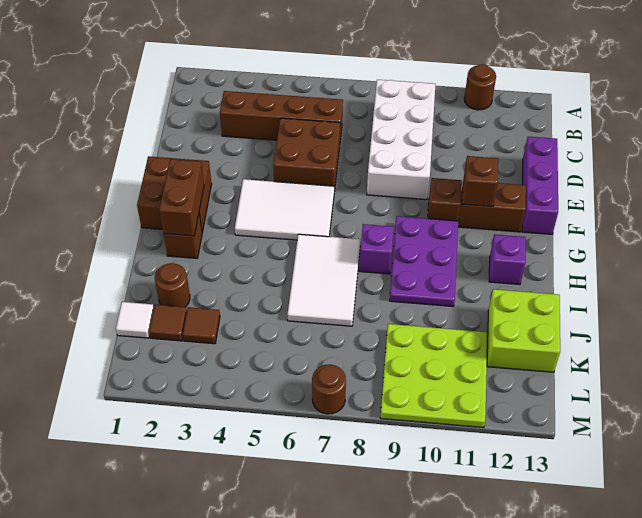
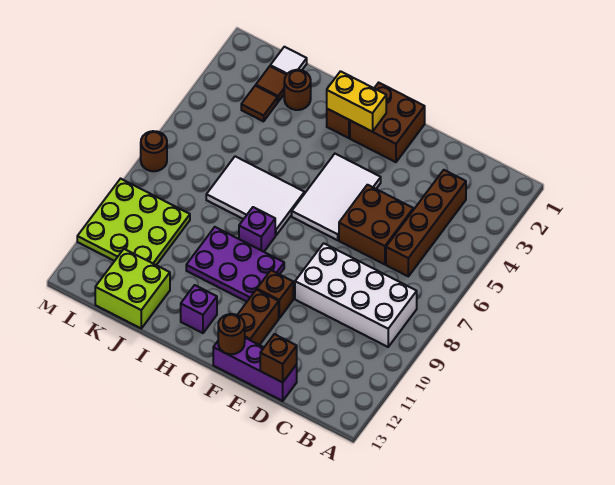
brown 1x1 round brick [464,64,496,110] -> brown 1x1 round brick moved to [218,314,245,354]
brown 1x1 brick [462,156,498,207] -> brown 1x1 brick moved to [260,334,297,382]
brown 1x2 brick [159,159,204,236] -> yellow 1x2 brick [327,71,386,132]

